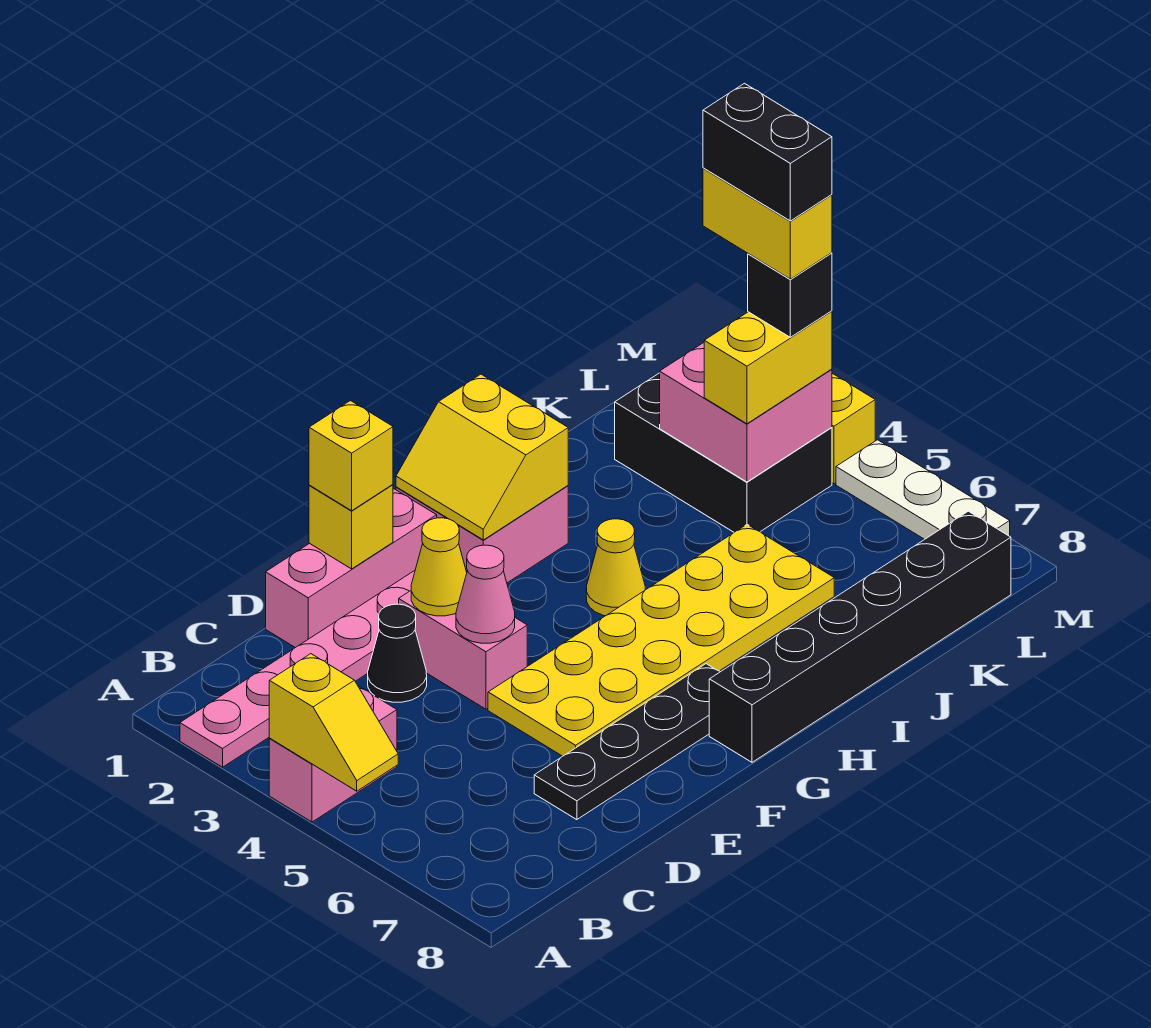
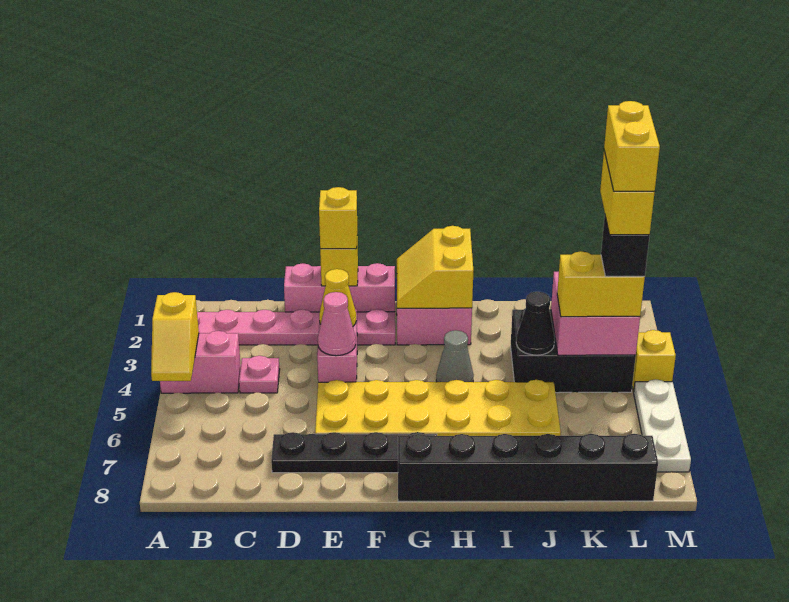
none -> pink 1x1 plate [239,356,280,393]
black 1x1 cone [368,604,427,702] -> black 1x1 cone moved to [516,292,555,355]
yellow 1x1 cone [586,519,645,616] -> grey 1x1 cone [436,330,474,382]
black 2x3 brick [615,373,832,532] -> black 2x3 brick turned to [511,309,636,393]
black 1x2 brick [703,83,832,221] -> yellow 1x2 brick [604,101,660,191]

